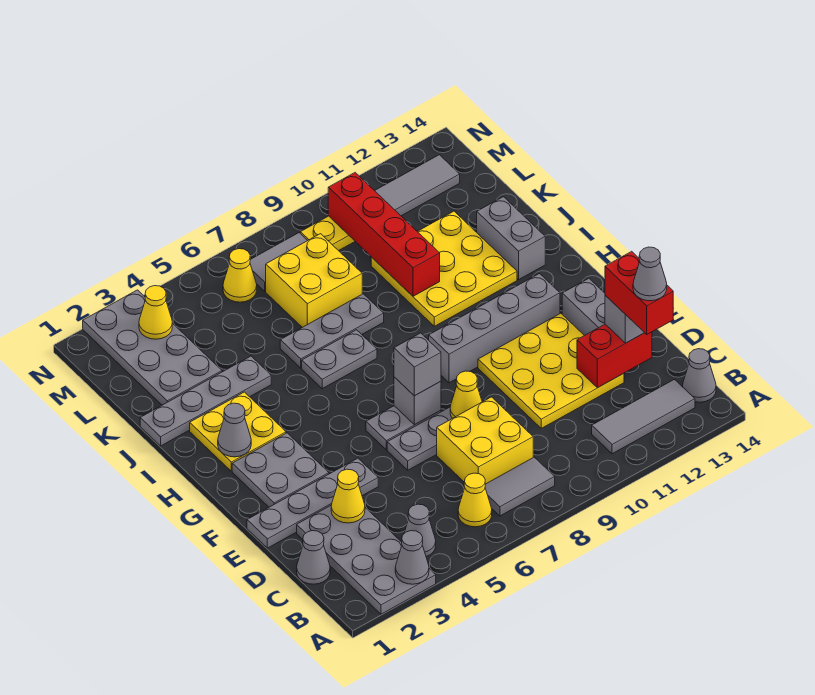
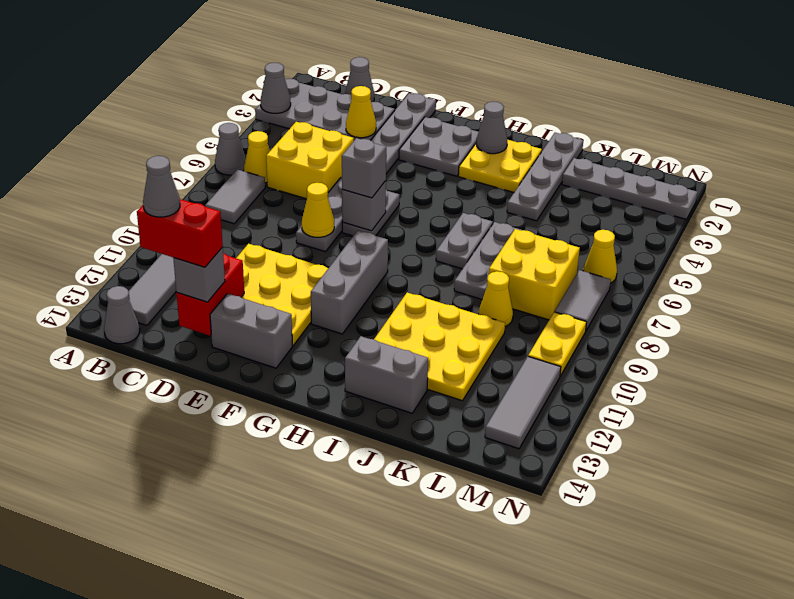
grey 1x1 cone [404,504,436,557] -> grey 1x1 cone moved to [215,123,246,175]
yellow 2x2 brick [437,397,533,484] -> yellow 2x2 brick moved to [266,122,354,199]
grey 1x4 brick [429,274,560,383] -> grey 1x3 brick [311,231,388,334]
red 1x4 brick [328,173,440,296] -> none
grey 2x4 plate [83,290,222,405] -> grey 1x4 plate [562,158,698,219]
yellow 1x1 cone [139,286,172,339] -> yellow 1x1 cone moved to [479,271,513,327]

